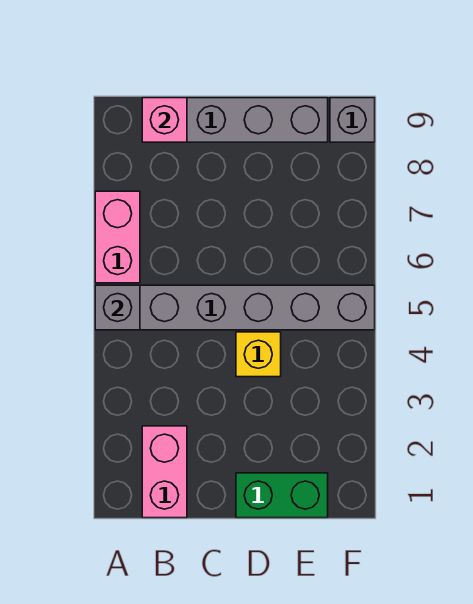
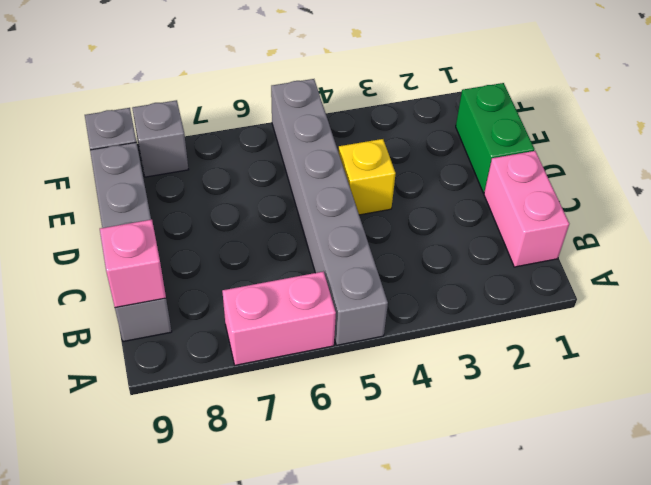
grey 1x1 brick [95,285,140,330] -> grey 1x1 brick moved to [132,100,189,177]
pink 1x2 brick [142,426,187,518] -> pink 1x2 brick turned to [484,151,569,267]

